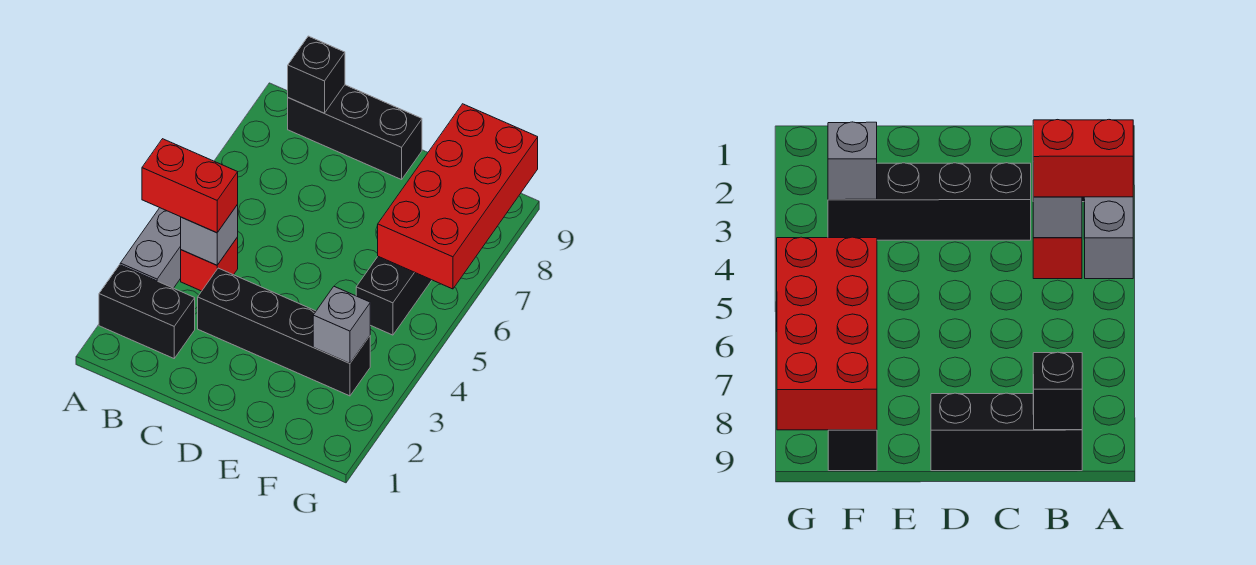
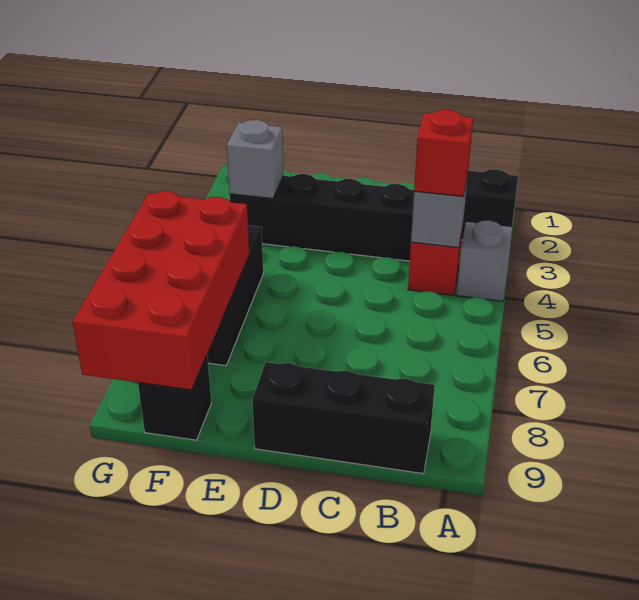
grey 1x2 brick [120,208,181,288] -> grey 1x1 brick [457,221,513,301]
red 1x2 brick [142,139,238,233] -> red 1x1 brick [414,110,473,197]
black 1x1 brick [288,36,345,113] -> none

